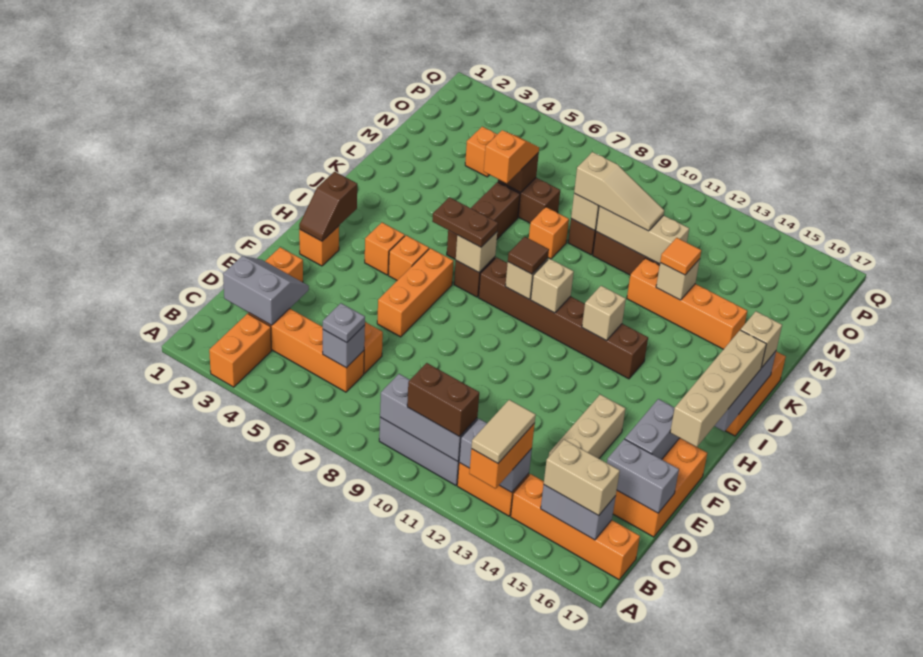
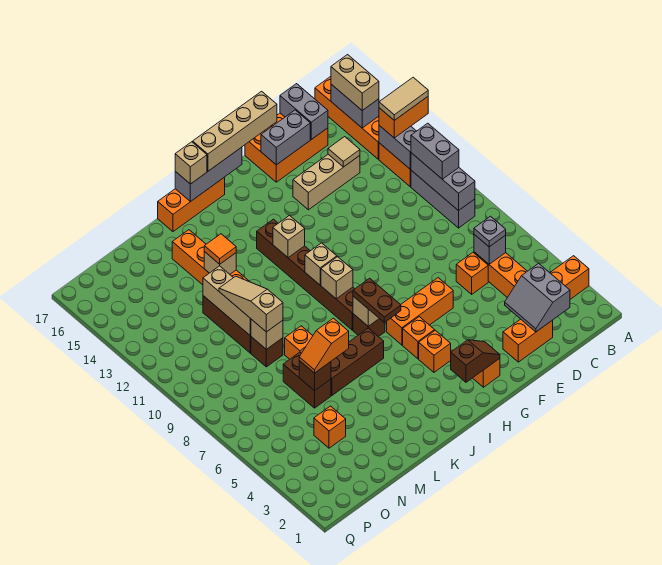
brown 1x2 brick [407,363,479,437] -> grey 1x2 brick [411,123,459,179]
none -> tan 1x1 tile [328,137,360,167]
brown 1x1 tile [508,237,549,274] -> none

